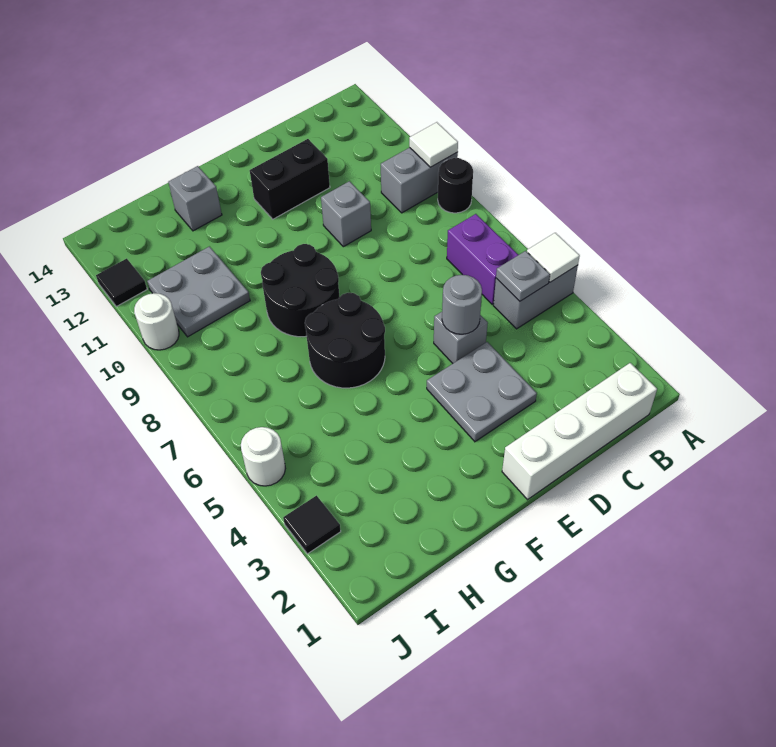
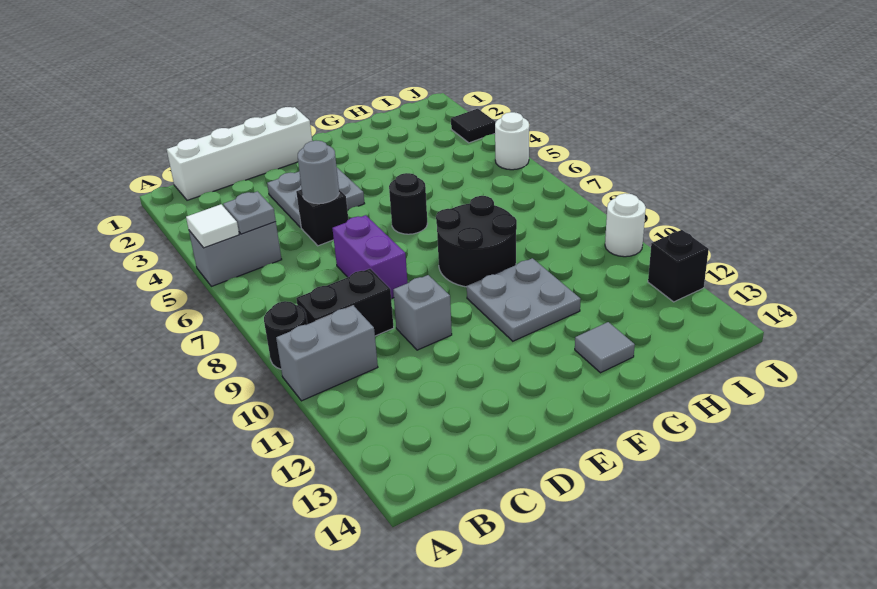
white 1x1 tile [409,122,458,167] -> none
purple 1x2 brick [447,214,518,304] -> purple 1x2 brick moved to [332,215,408,299]
grey 1x1 brick [434,312,488,363] -> black 1x1 brick [296,189,348,246]
black 1x2 brick [250,139,330,219] -> black 1x2 brick moved to [296,269,394,336]
black 2x2 round brick [305,293,385,388] -> black 1x1 round brick [389,173,428,234]
grey 1x1 brick [168,166,222,231] -> grey 1x1 tile [575,322,635,373]
grey 2x2 plate [147,246,250,337] -> grey 2x2 plate moved to [467,258,581,341]
black 1x1 tile [96,259,147,306] -> black 1x1 brick [648,230,709,302]

